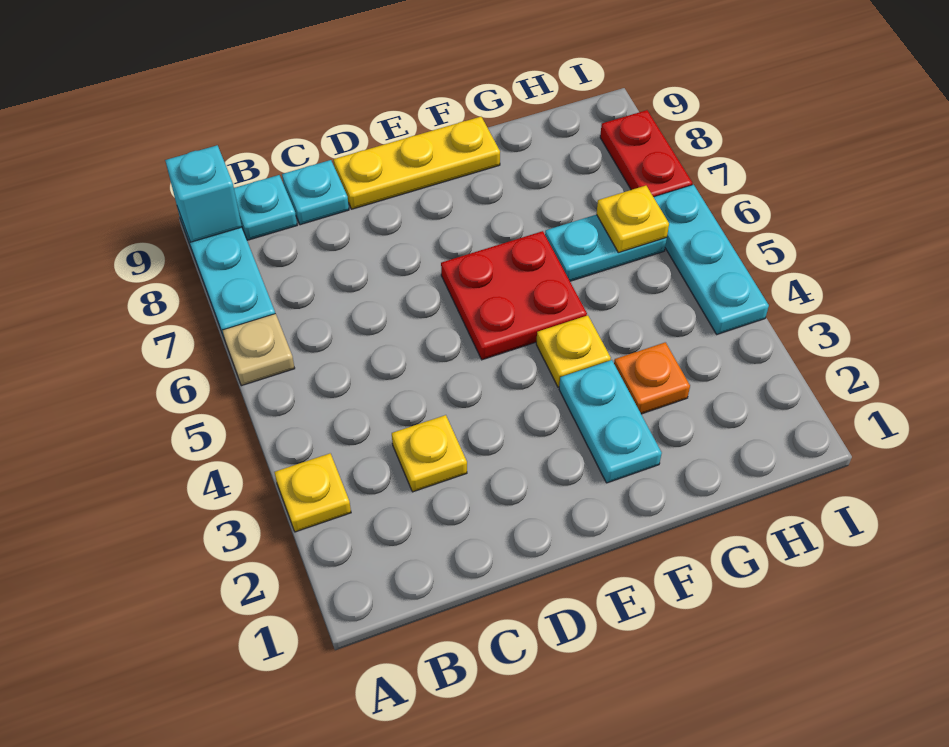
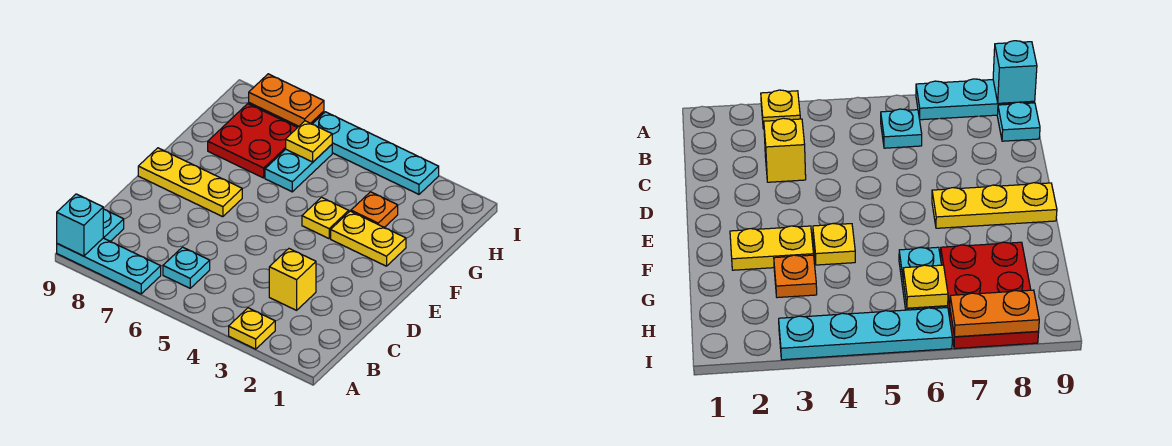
tan 1x1 plate [222,314,295,386] -> none
yellow 1x1 plate [392,415,467,492] -> yellow 1x1 brick [269,249,316,310]
cyan 1x1 plate [282,160,349,225] -> cyan 1x1 plate moved to [163,247,210,288]
yellow 1x3 plate [334,117,500,209] -> yellow 1x3 plate turned to [138,148,242,217]
red 2x2 plate [441,231,587,360] -> red 2x2 plate moved to [208,104,298,178]
cyan 1x2 plate [559,360,662,483] -> yellow 1x2 plate [331,211,406,266]
cyan 1x3 plate [654,185,769,334] -> cyan 1x4 plate [313,112,439,194]
none -> orange 1x2 plate [249,74,324,126]

